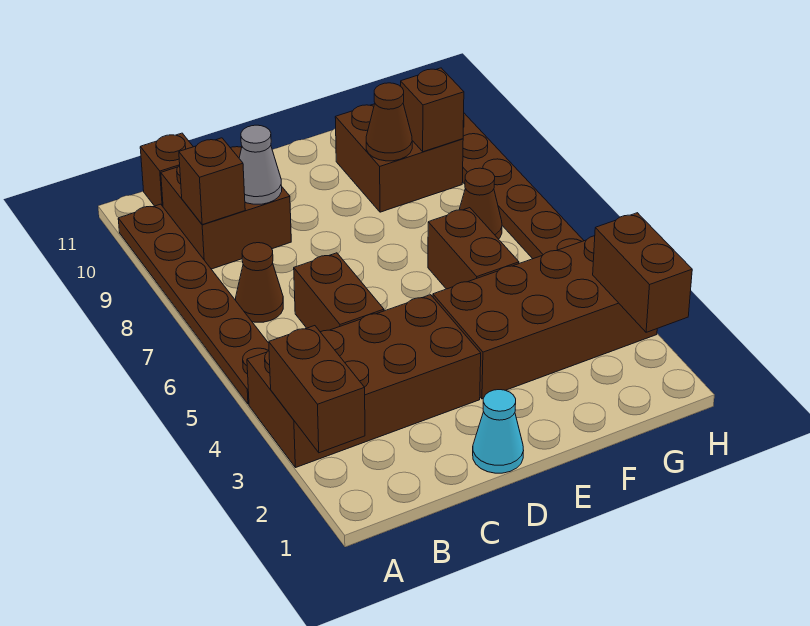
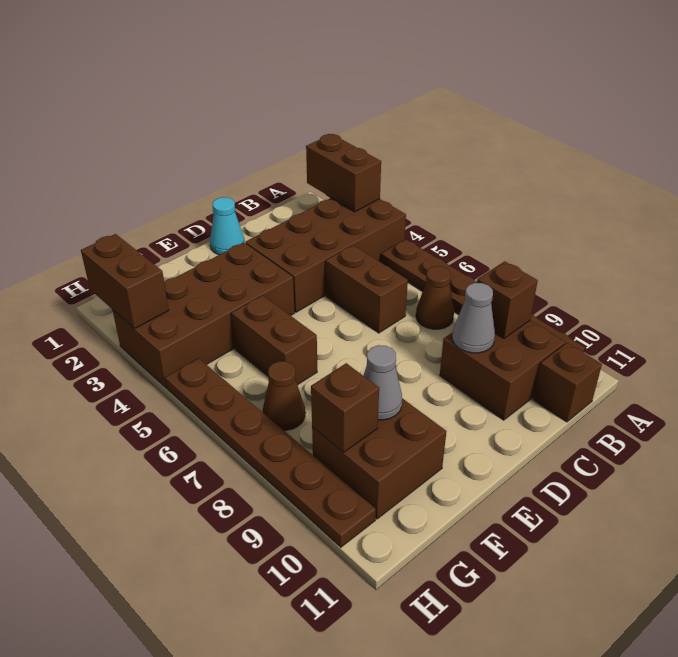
brown 1x1 cone [366,83,412,161] -> grey 1x1 cone [363,345,402,420]

